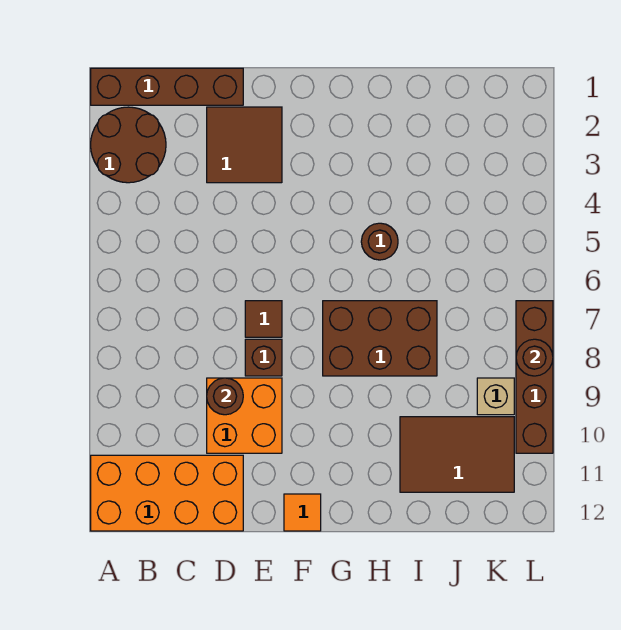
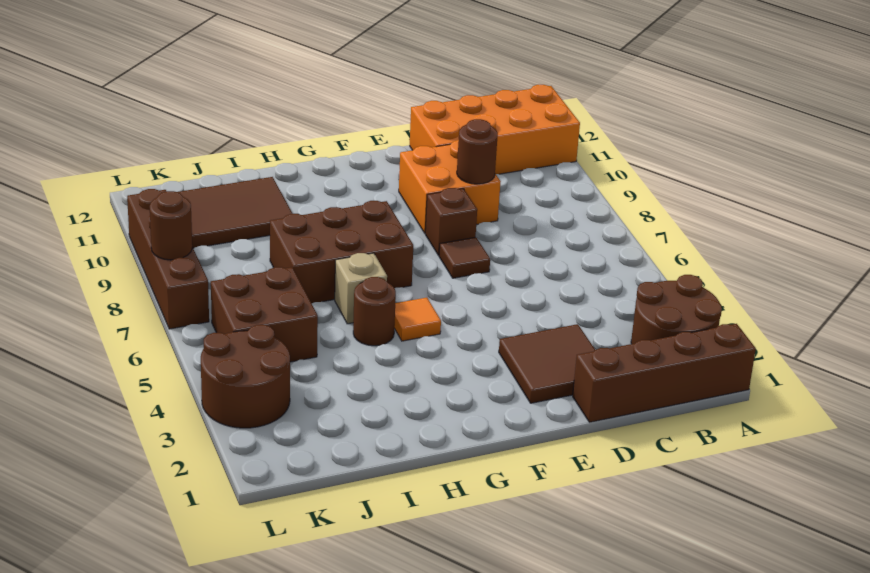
orange 1x1 tile [284,494,321,531] -> orange 1x1 tile moved to [394,298,441,341]
none -> brown 2x2 brick [211,267,318,362]
none -> brown 2x2 round brick [201,325,290,428]
tan 1x1 brick [477,378,514,415] -> tan 1x1 brick moved to [335,253,387,324]

